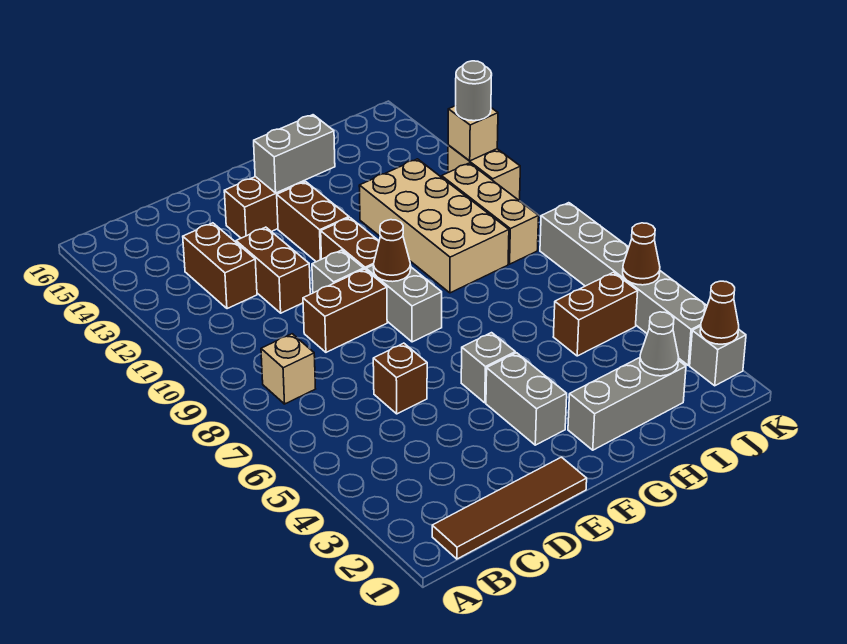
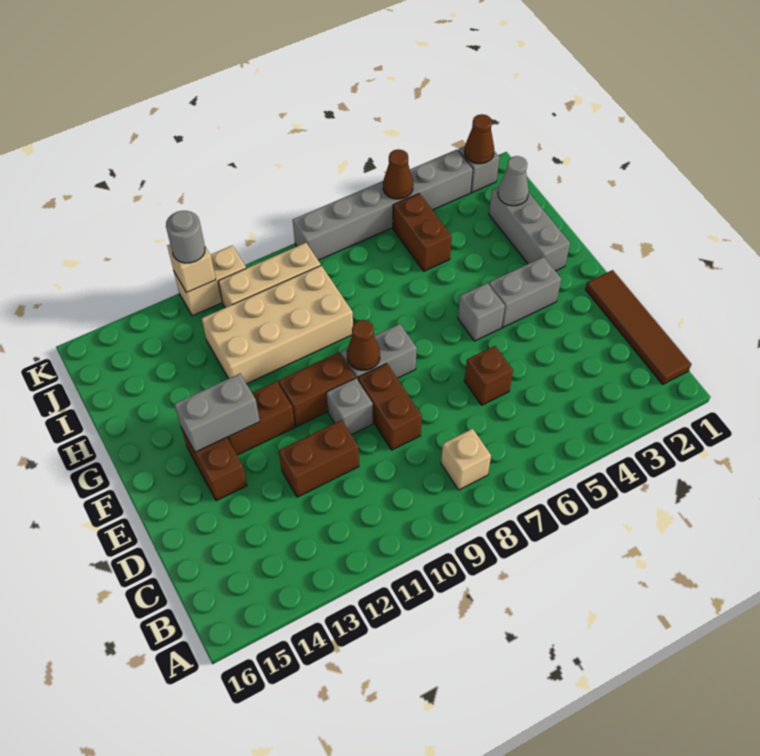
brown 1x2 brick [183,223,257,309] -> none
grey 1x2 brick [254,115,335,193] -> grey 1x2 brick turned to [174,374,260,452]

